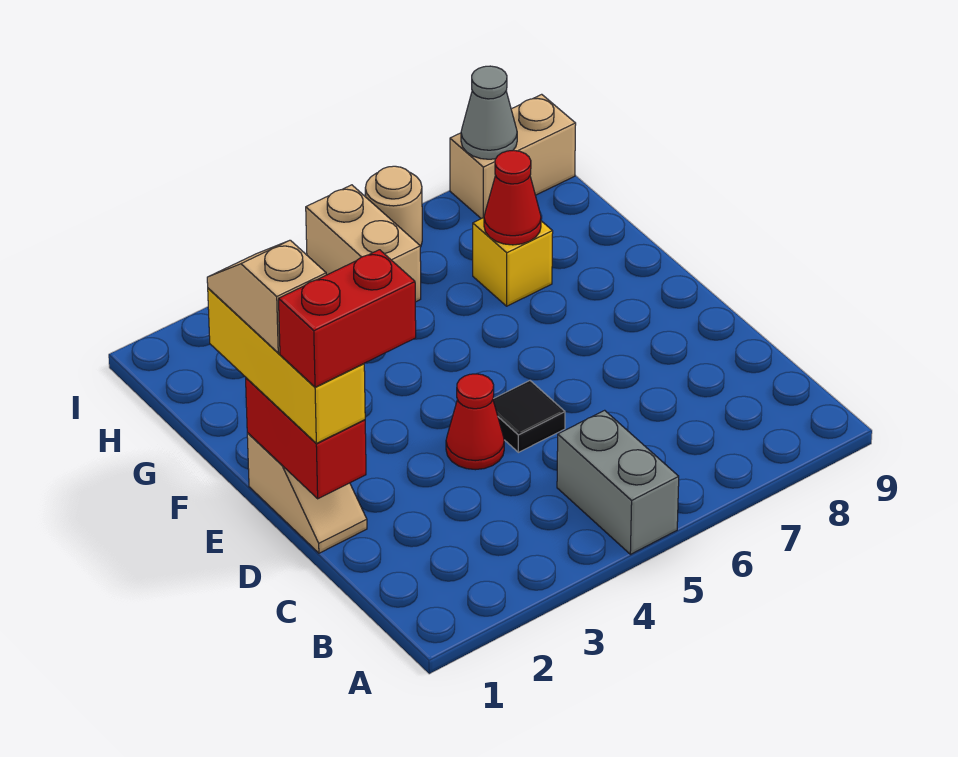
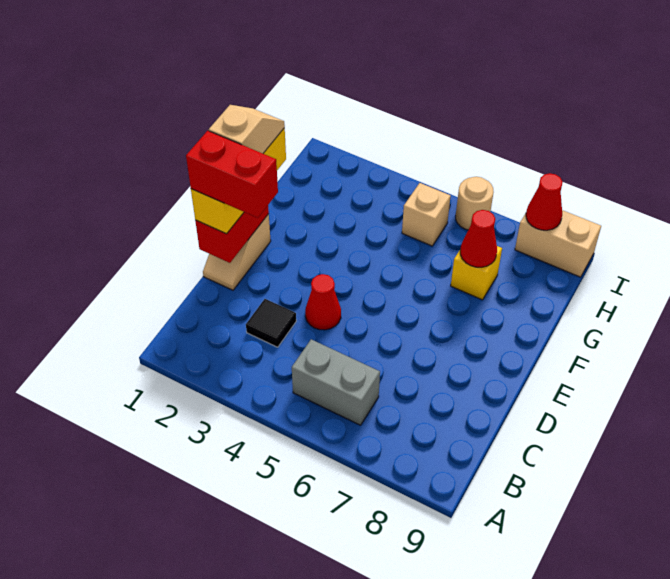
grey 1x2 brick [557,410,679,554] -> grey 1x2 brick turned to [292,339,380,425]
black 1x1 tile [493,381,565,452] -> black 1x1 tile moved to [246,299,296,347]
tan 1x2 brick [306,185,421,302] -> tan 1x1 brick [402,183,451,246]
grey 1x1 cone [461,66,517,159] -> red 1x1 cone [526,173,563,230]

